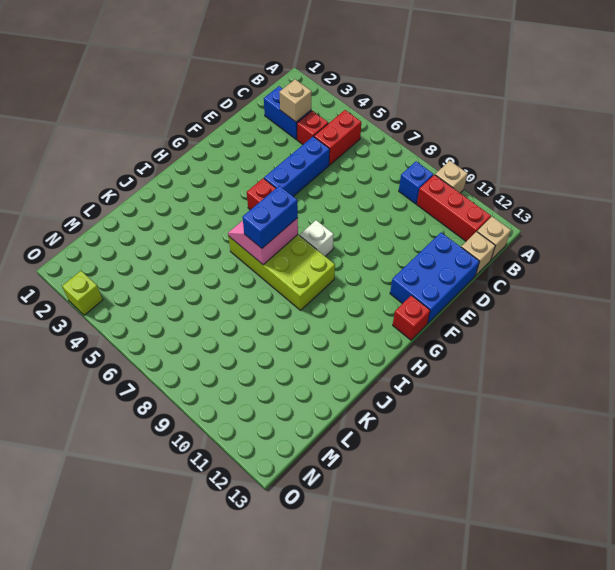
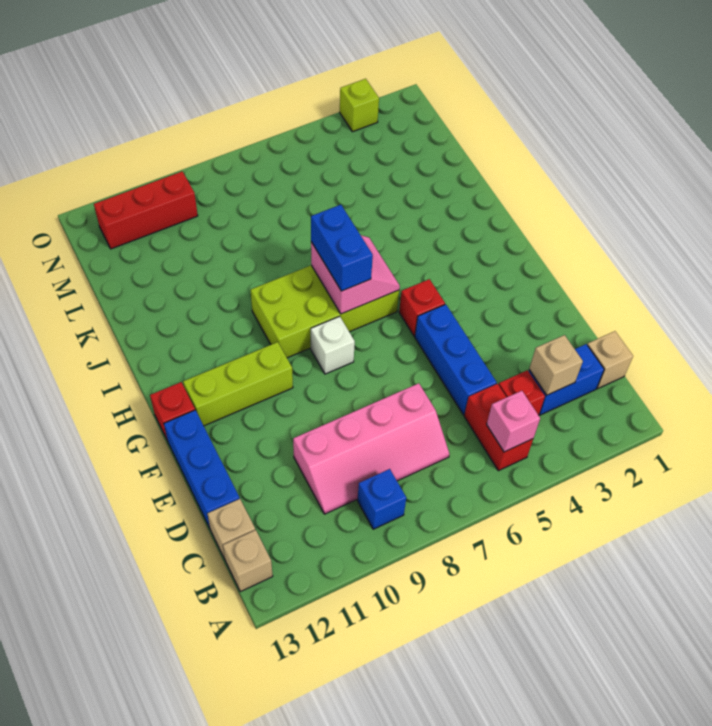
tan 1x1 brick [435,161,468,193] -> tan 1x1 brick moved to [587,331,633,389]
none -> pink 1x1 brick [487,391,540,452]
red 1x3 brick [417,175,491,241] -> red 1x3 brick moved to [94,171,198,249]
none -> pink 2x4 slope [293,383,449,514]
blue 2x3 brick [390,233,480,324] -> blue 1x3 brick [164,410,240,528]
none -> lime 1x3 brick [183,342,293,426]

